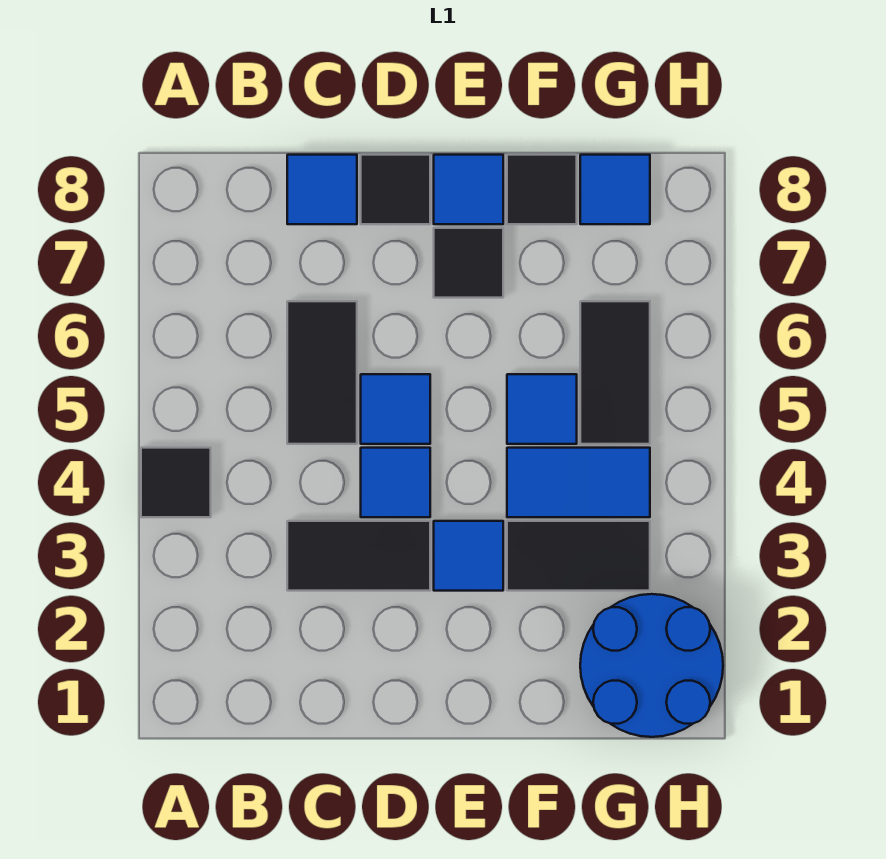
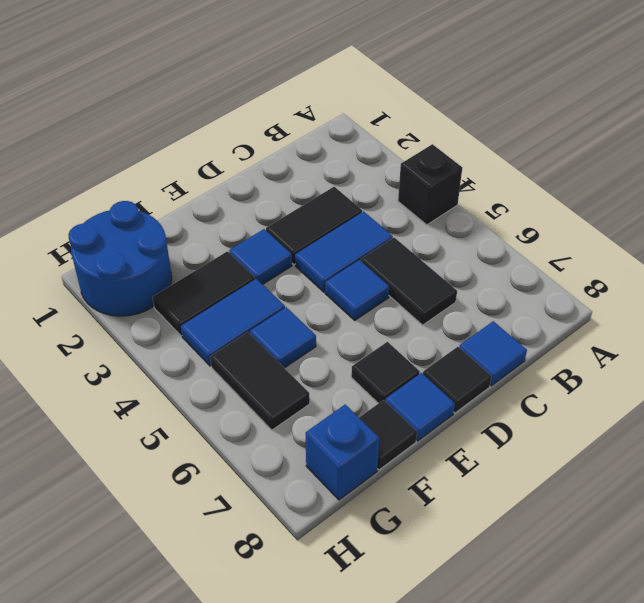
black 1x1 tile [141,448,211,517] -> black 1x1 brick [398,144,462,225]
blue 1x1 tile [361,448,430,517] -> blue 1x2 tile [295,211,393,292]
blue 1x1 tile [580,155,650,224] -> blue 1x1 brick [306,405,379,500]

